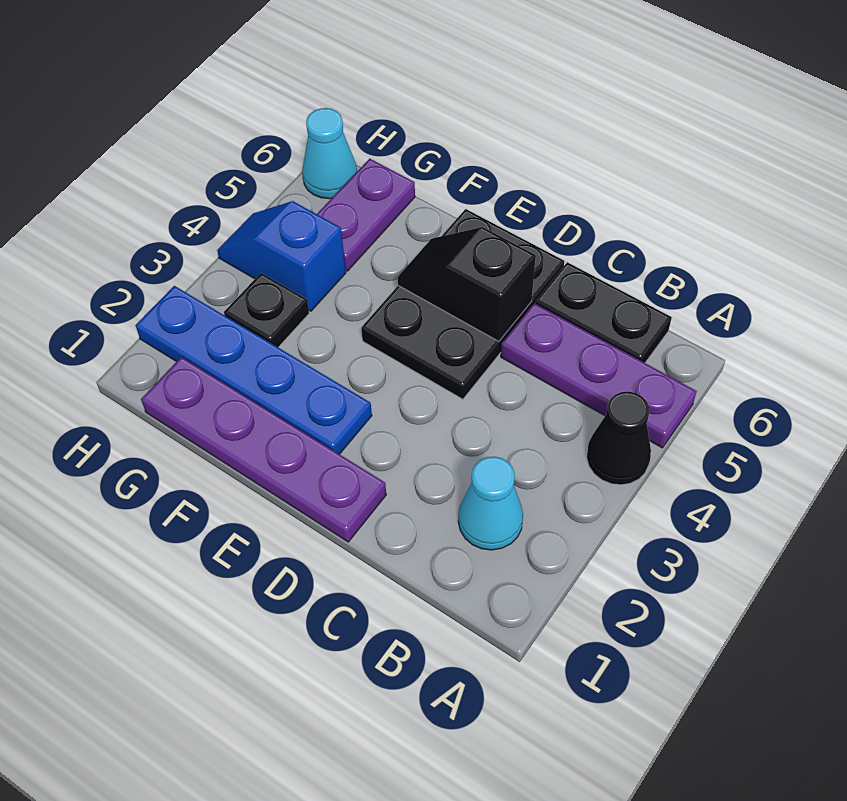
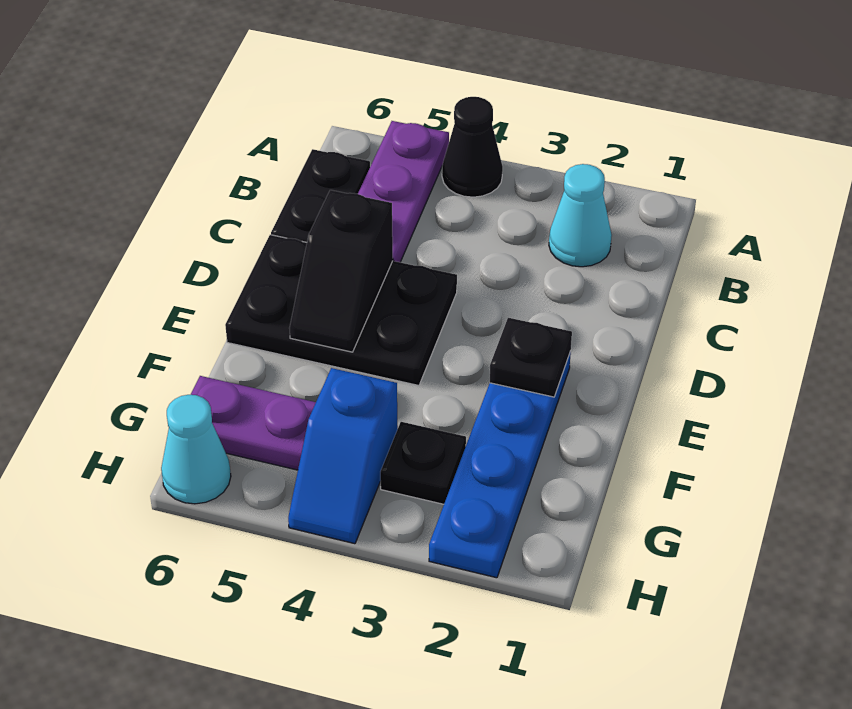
purple 1x4 plate [141,357,386,542] -> none
none -> black 1x1 plate [490,318,572,397]

